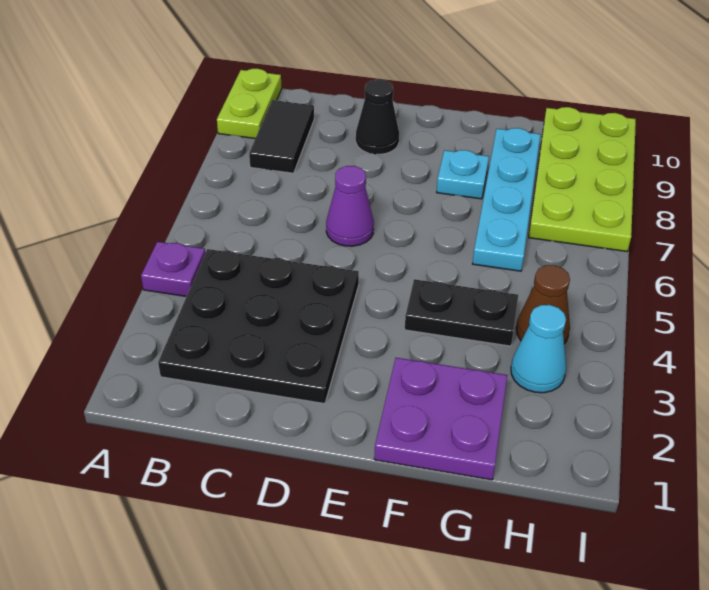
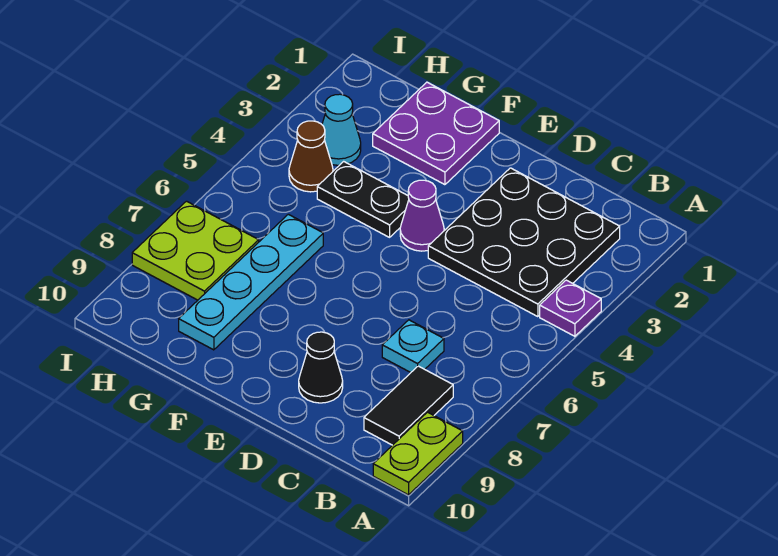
purple 1x1 cone [326,166,374,246] -> purple 1x1 cone moved to [400,180,444,251]
cyan 1x1 plate [437,150,489,199] -> cyan 1x1 plate moved to [382,320,444,373]
lime 2x4 plate [529,107,636,251] -> lime 2x2 plate [132,201,259,300]

